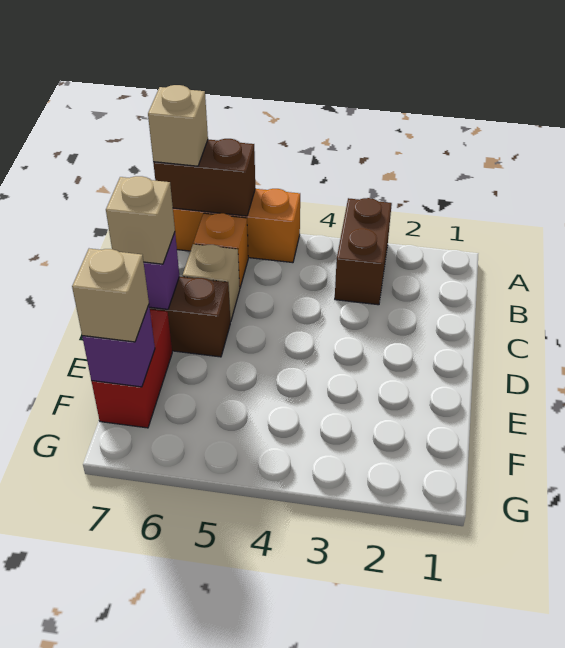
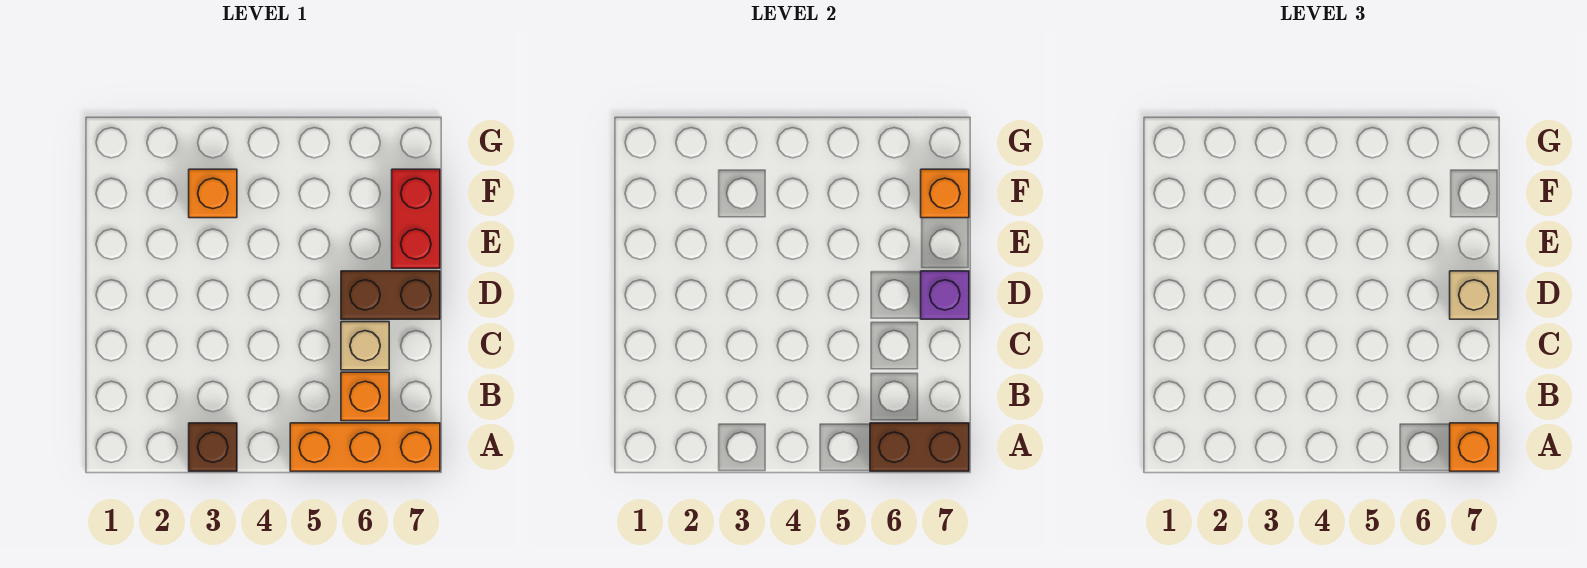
brown 1x2 brick [335,198,392,305] -> brown 1x1 brick [189,423,237,471]
tan 1x1 brick [148,85,208,166] -> orange 1x1 brick [1450,423,1498,471]
none -> orange 1x1 brick [189,169,237,218]
purple 1x1 brick [82,305,155,387] -> orange 1x1 brick [921,169,969,218]
tan 1x1 brick [72,249,149,342] -> none

